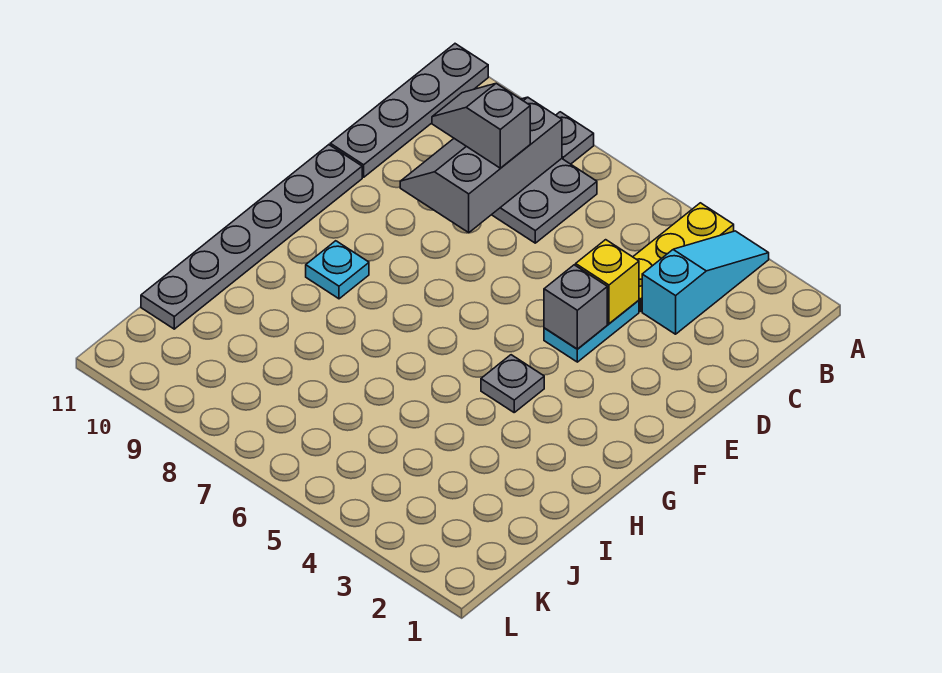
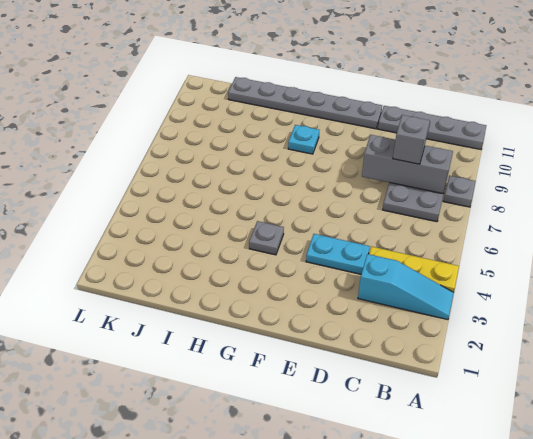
yellow 1x1 brick [576,240,639,324] -> none
grey 1x1 brick [544,265,607,349] -> none

